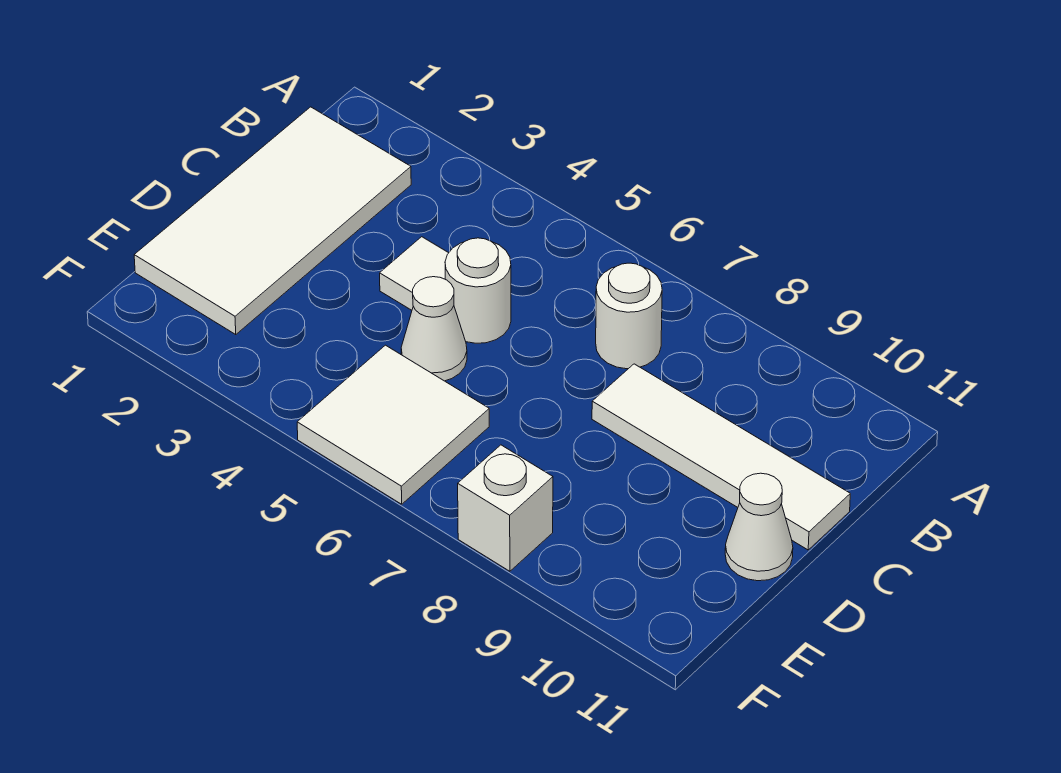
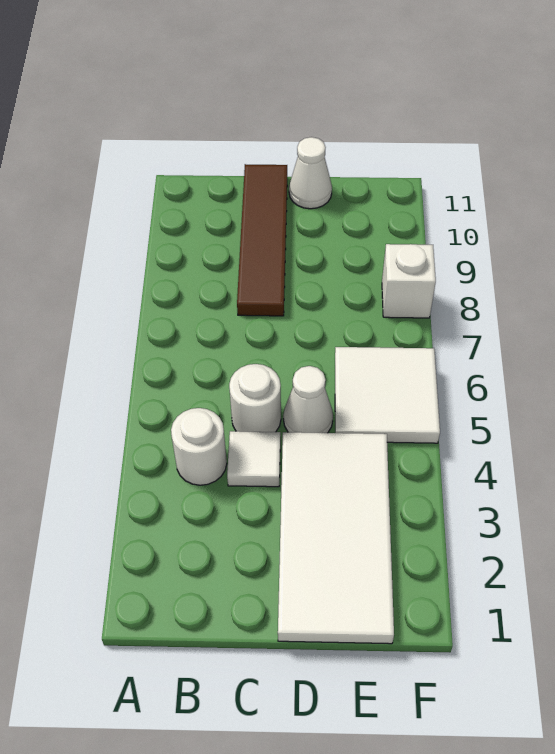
white 2x4 tile [134,107,411,335] -> white 2x4 tile turned to [278,432,394,644]
white 1x1 round brick [596,263,662,369] -> white 1x1 round brick moved to [171,408,227,485]
white 1x4 tile [592,364,850,550] -> brown 1x4 tile [237,164,287,316]

